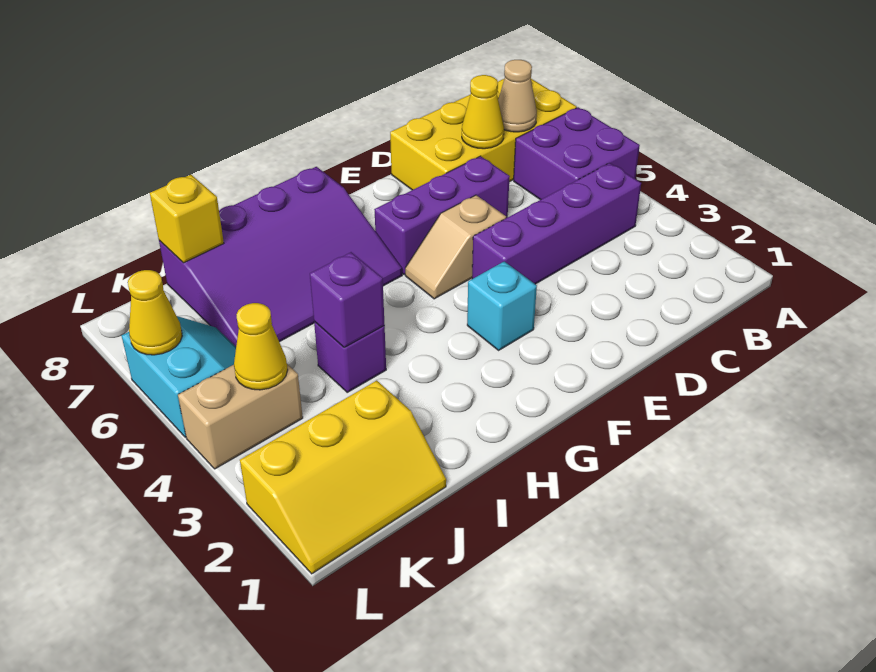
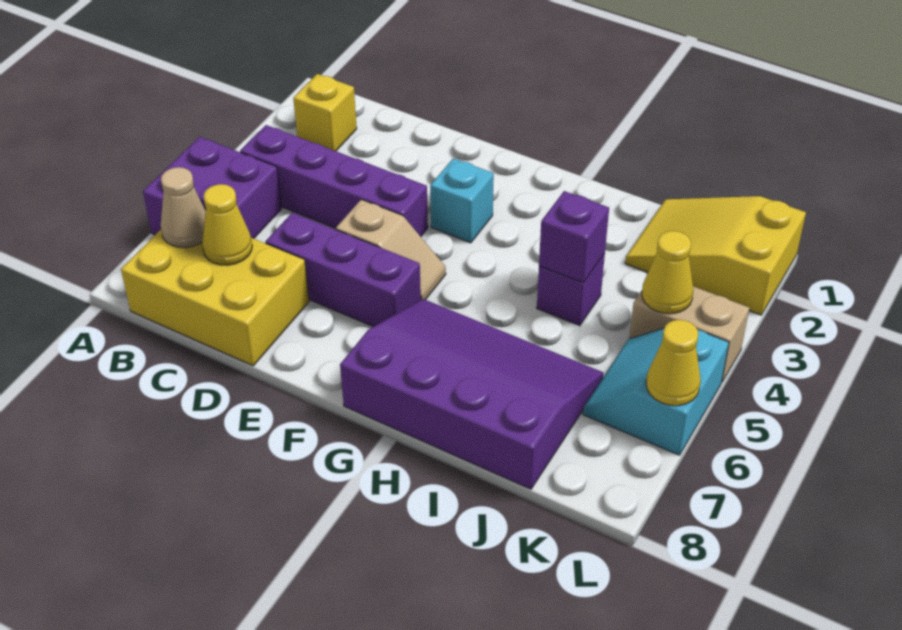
yellow 2x4 brick [390,79,577,190] -> yellow 2x3 brick [121,230,309,366]
yellow 2x3 slope [240,381,446,574] -> yellow 2x3 slope turned to [625,196,806,315]
yellow 1x1 brick [150,175,224,263] -> yellow 1x1 brick moved to [293,74,357,151]

